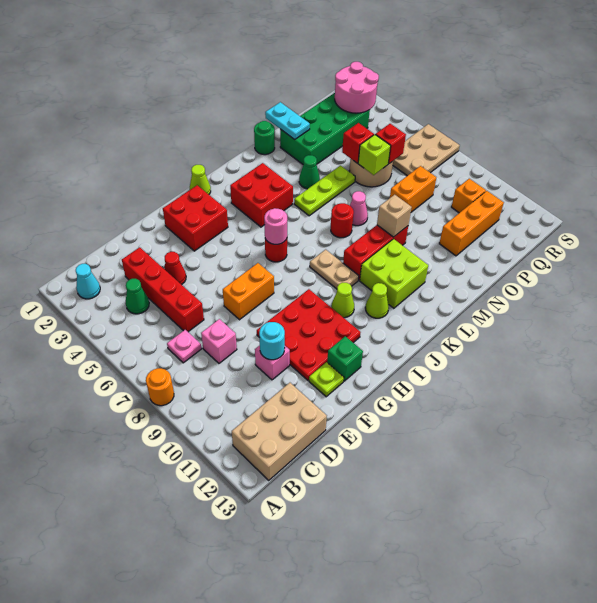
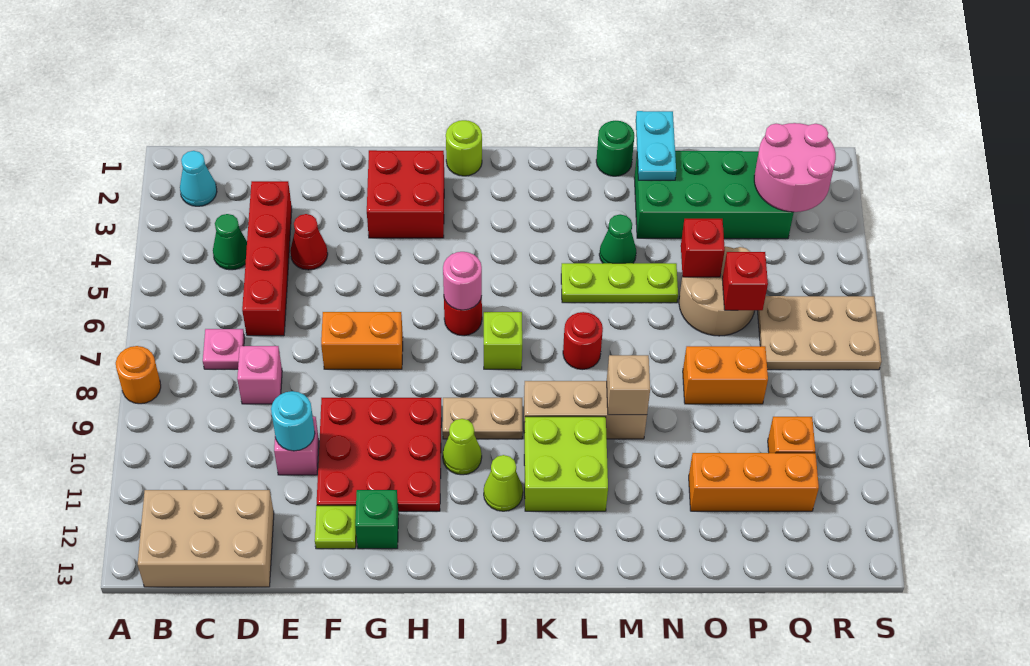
lime 1x1 cone [190,165,211,194] -> lime 1x1 round brick [446,120,482,176]
red 2x2 brick [230,163,293,227] -> none
tan 1x2 plate [310,249,359,289] -> tan 1x2 plate turned to [443,398,523,439]
red 1x3 brick [343,225,408,280] -> tan 1x3 brick [524,381,647,439]
pink 1x1 cone [350,191,368,226] -> none
lime 1x1 brick [358,134,391,175] -> lime 1x1 brick moved to [484,312,522,370]

